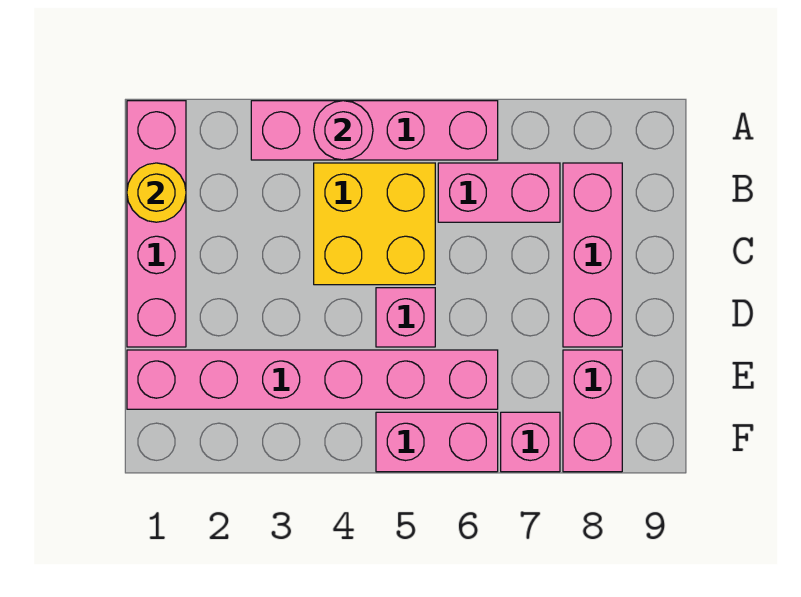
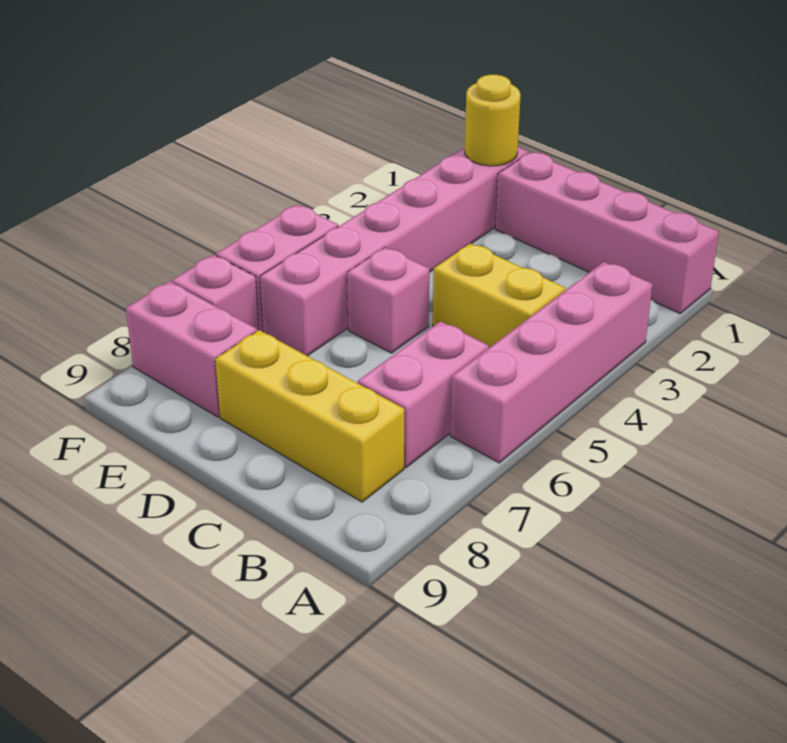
pink 1x1 round brick [314,101,373,160] -> none
yellow 1x1 round brick [127,163,186,222] -> yellow 1x1 round brick moved to [465,75,521,166]
yellow 2x2 brick [314,163,435,285] -> yellow 1x2 brick [433,244,565,348]
pink 1x3 brick [563,163,622,347] -> yellow 1x3 brick [215,330,404,502]

